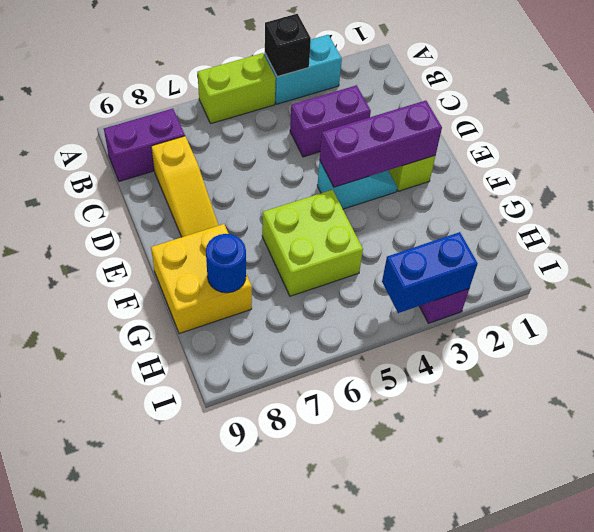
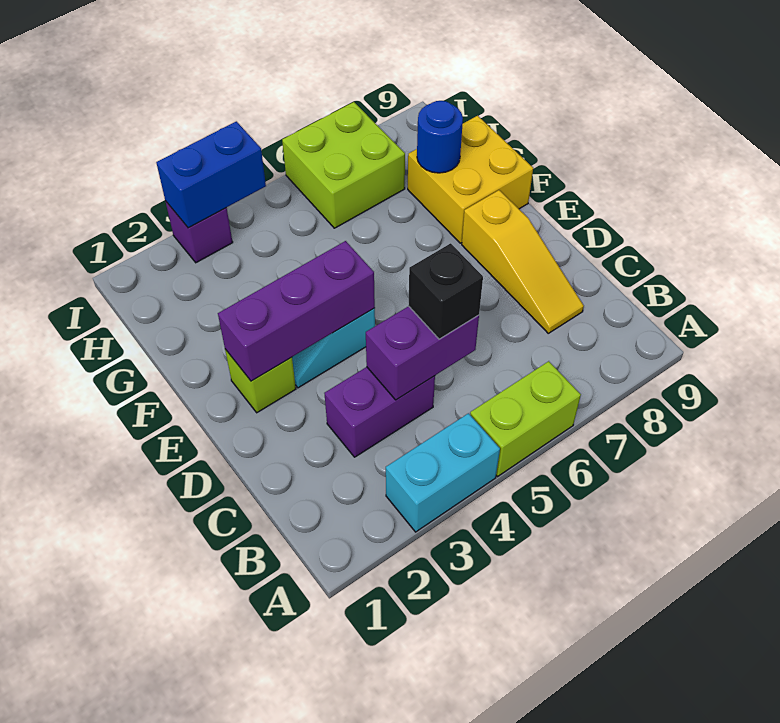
black 1x1 brick [265,14,311,77] -> black 1x1 brick moved to [408,243,483,339]
purple 1x2 brick [104,109,185,181] -> purple 1x2 brick moved to [366,306,479,400]
yellow 1x3 slope [151,136,219,237] -> yellow 1x3 slope turned to [462,190,584,333]
lime 2x2 brick [262,190,363,296] -> lime 2x2 brick moved to [282,102,405,228]

